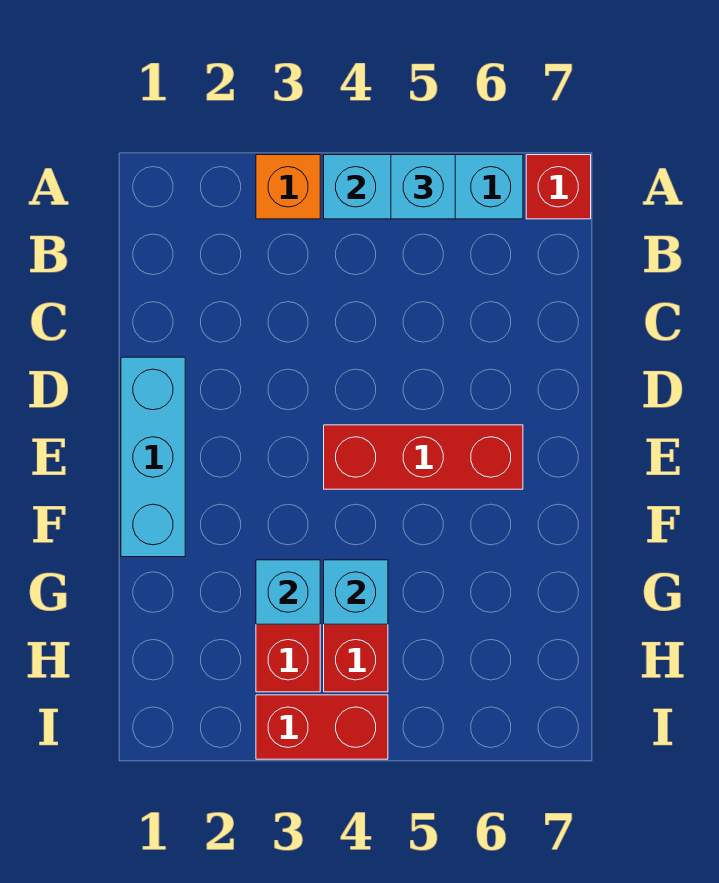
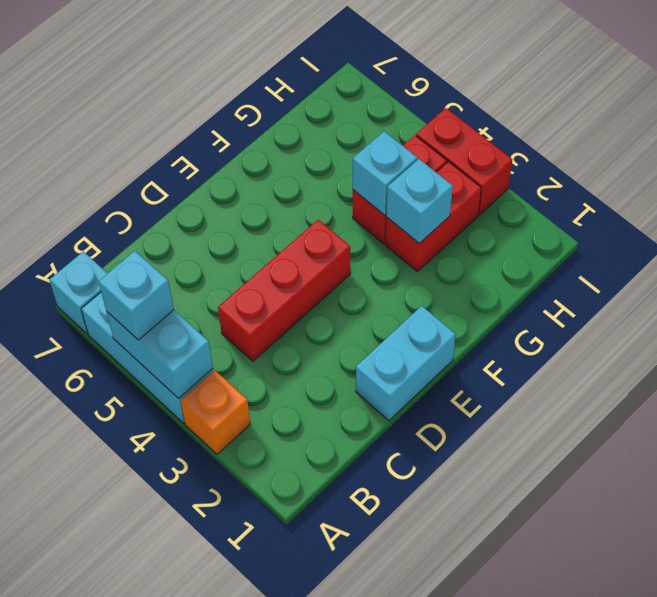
red 1x1 brick [526,155,591,219] -> cyan 1x1 brick [49,251,108,334]
cyan 1x3 brick [121,357,185,557] -> cyan 1x2 brick [356,306,456,421]
red 1x3 brick [324,425,523,489] -> red 1x3 brick turned to [218,220,351,361]

